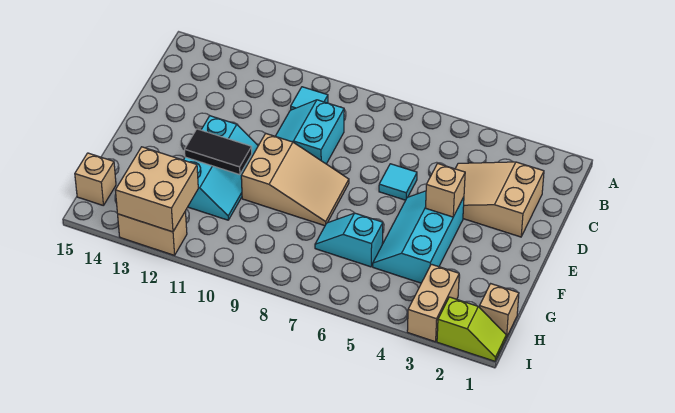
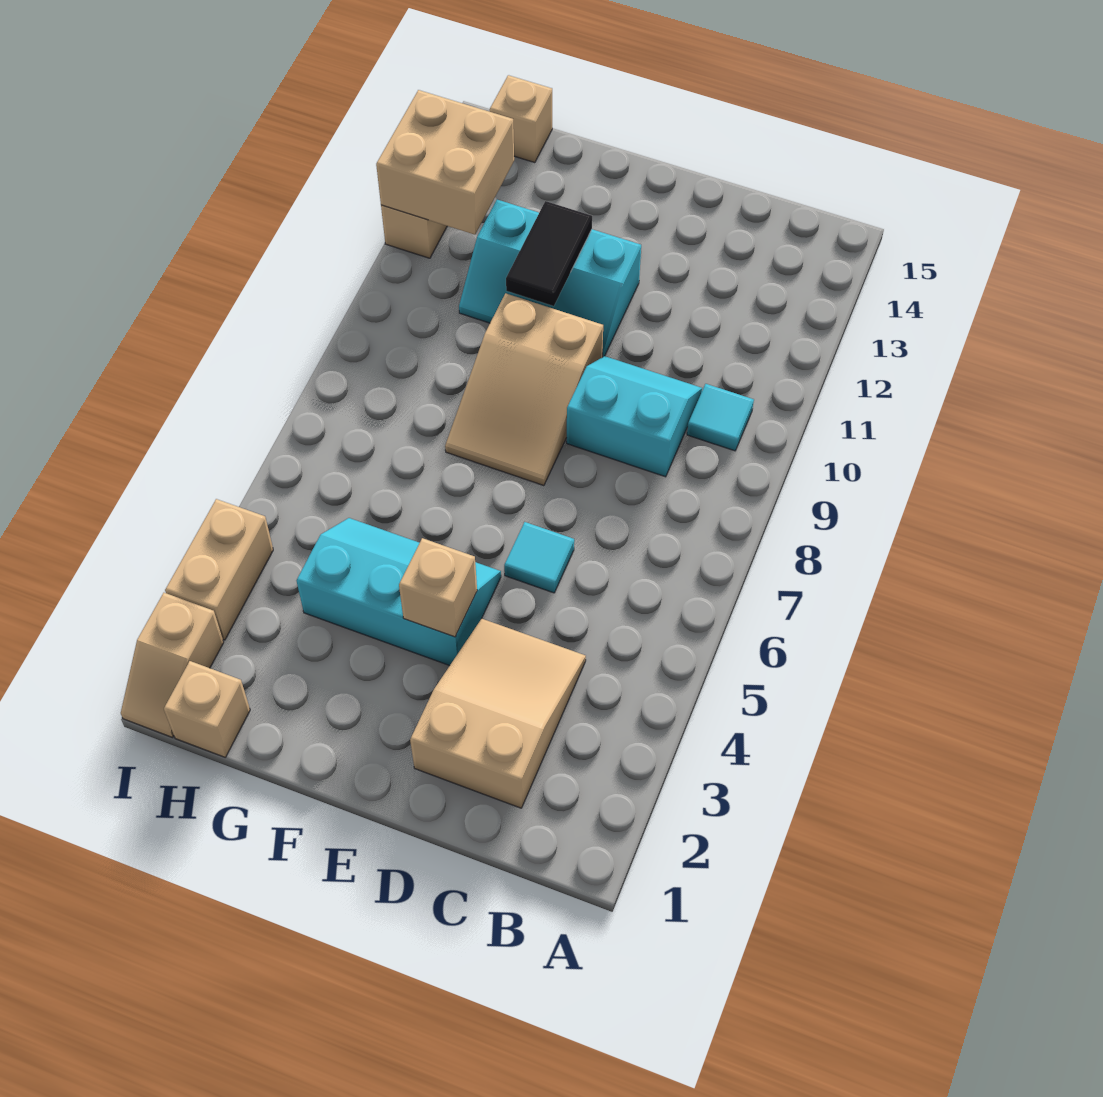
cyan 1x2 slope [315,213,383,267] -> none
tan 1x2 brick [407,264,459,342] -> tan 1x2 brick turned to [165,499,273,640]
lime 1x2 slope [437,297,506,361] -> tan 1x2 slope [121,593,224,737]

